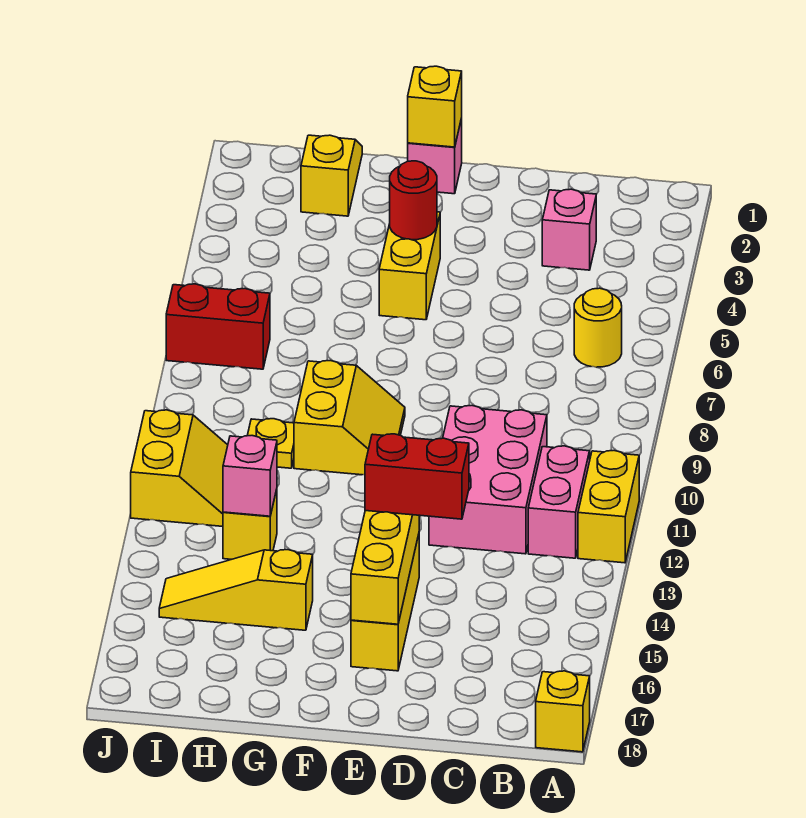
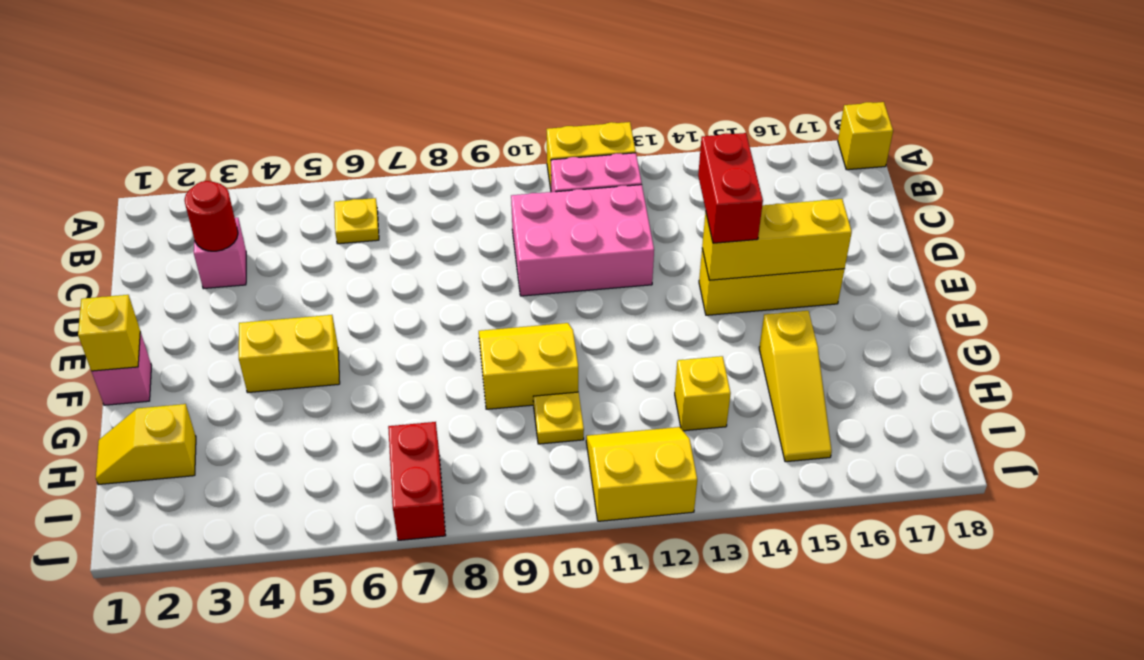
yellow 1x1 round brick [574,288,622,367] -> yellow 1x1 plate [334,198,379,244]
red 1x1 round brick [390,161,437,240] -> red 1x1 round brick moved to [185,181,238,251]
pink 1x1 brick [223,436,277,516] -> none

